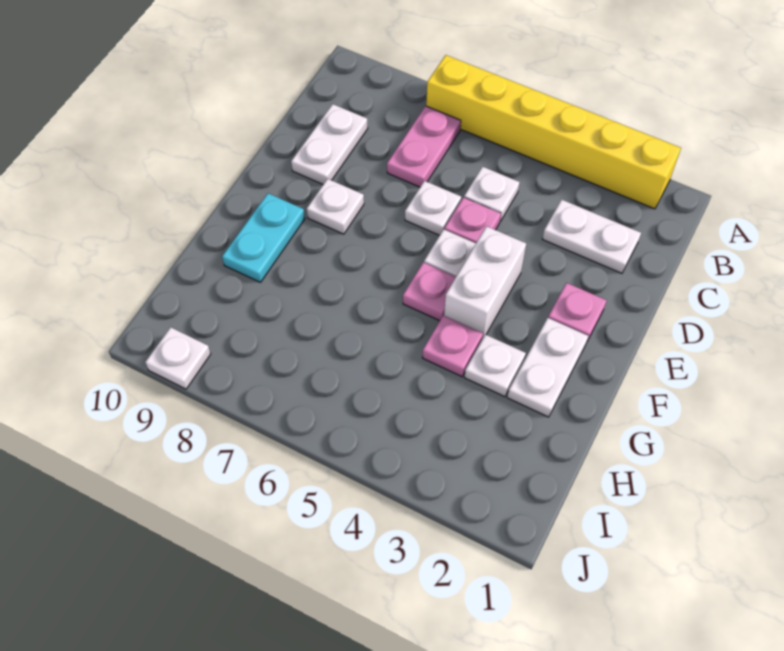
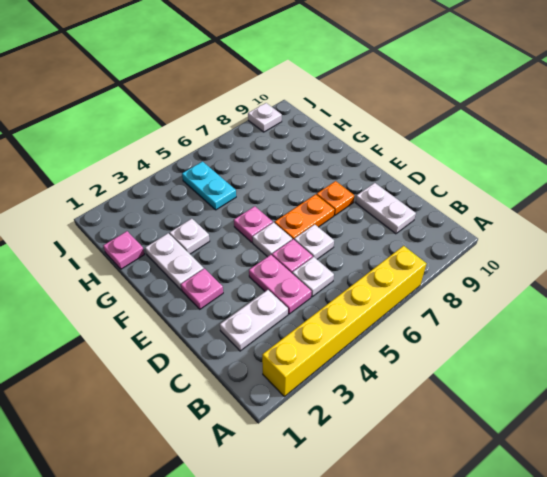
pink 1x2 plate [387,106,461,187] -> pink 1x2 plate moved to [249,255,312,314]
white 1x2 brick [444,226,526,339] -> none
none -> orange 1x2 plate [275,194,334,240]
white 1x1 plate [307,179,364,234] -> orange 1x1 plate [317,181,354,215]
cyan 1x2 plate [222,193,305,282] -> cyan 1x2 plate moved to [182,162,236,210]
pink 1x1 plate [422,315,483,377] -> pink 1x1 plate moved to [103,231,145,269]

